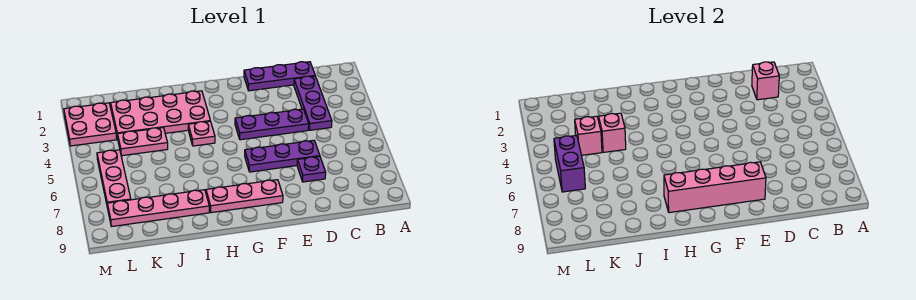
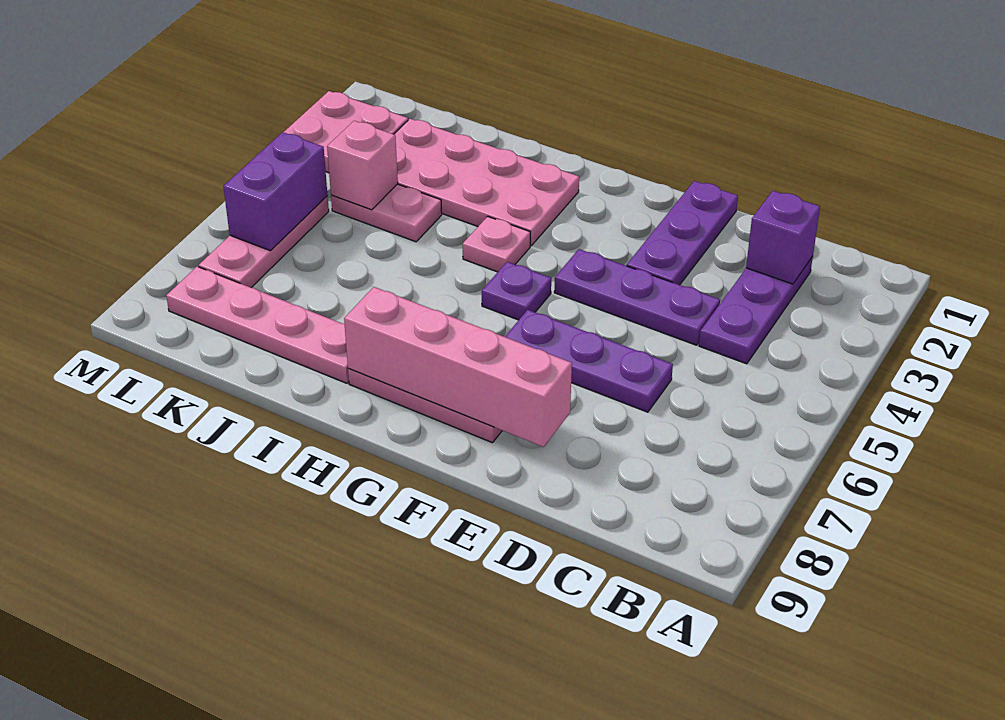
purple 1x3 plate [244,62,315,91] -> purple 1x3 plate turned to [627,181,738,285]
pink 1x1 brick [752,62,779,100] -> purple 1x1 brick [746,191,820,284]
purple 1x1 plate [297,156,326,182] -> purple 1x1 plate moved to [482,262,551,320]
pink 1x1 brick [599,113,626,152] -> none

